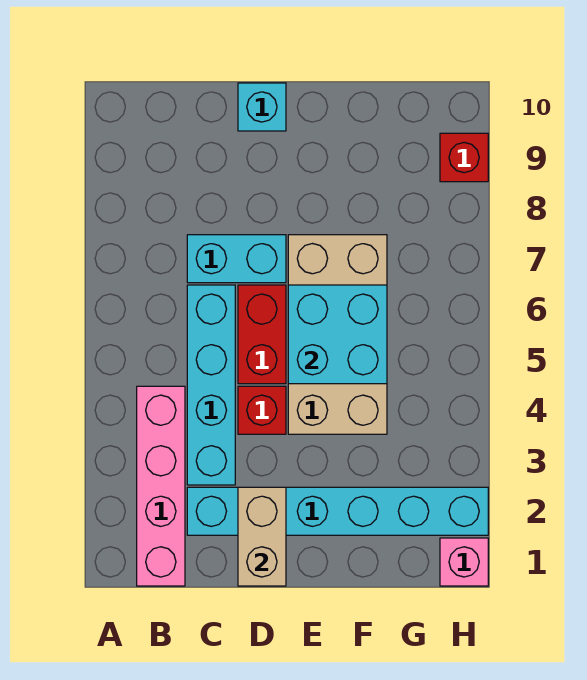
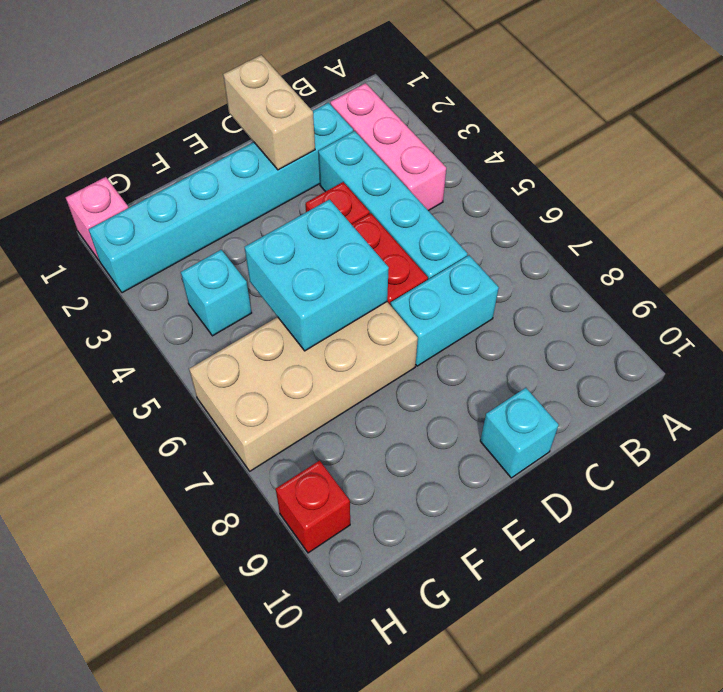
pink 1x4 brick [137,386,185,586] -> pink 1x3 brick [330,83,446,211]
tan 2x4 brick [288,235,387,434] -> tan 2x4 brick turned to [189,302,418,471]
none -> cyan 1x1 brick [181,250,252,336]

